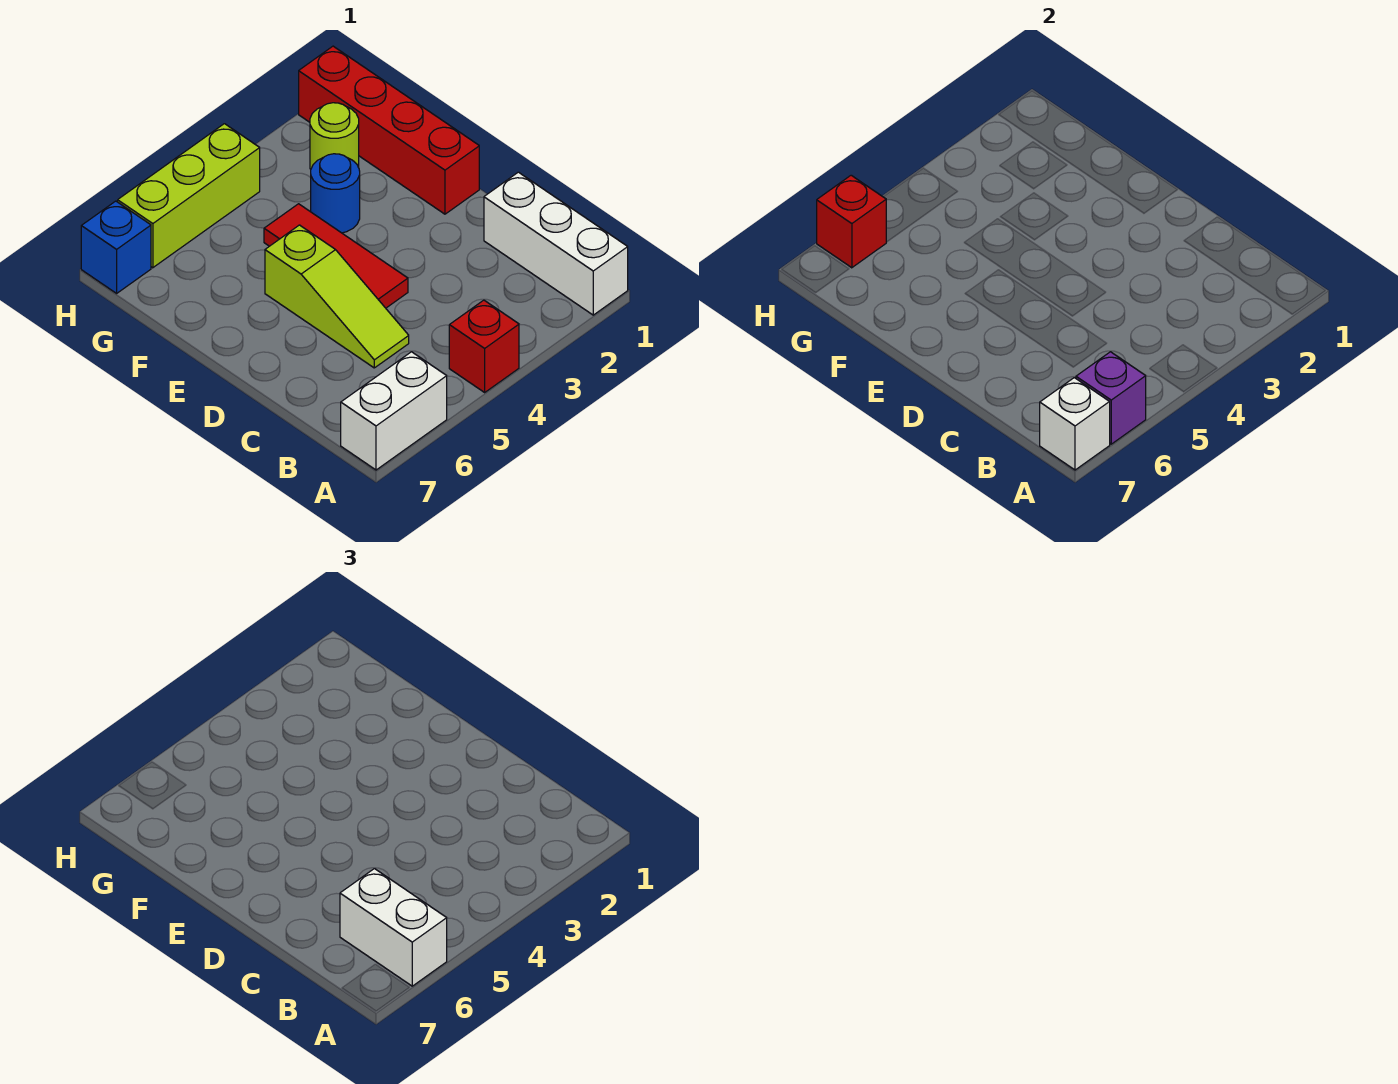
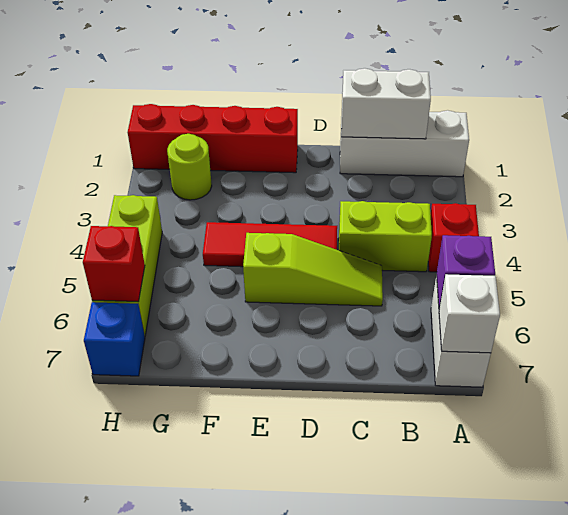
white 1x2 brick [340,869,447,986] -> white 1x2 brick moved to [341,68,431,139]
none -> lime 1x2 brick [339,201,432,272]
blue 1x1 round brick [311,154,360,233] -> none

